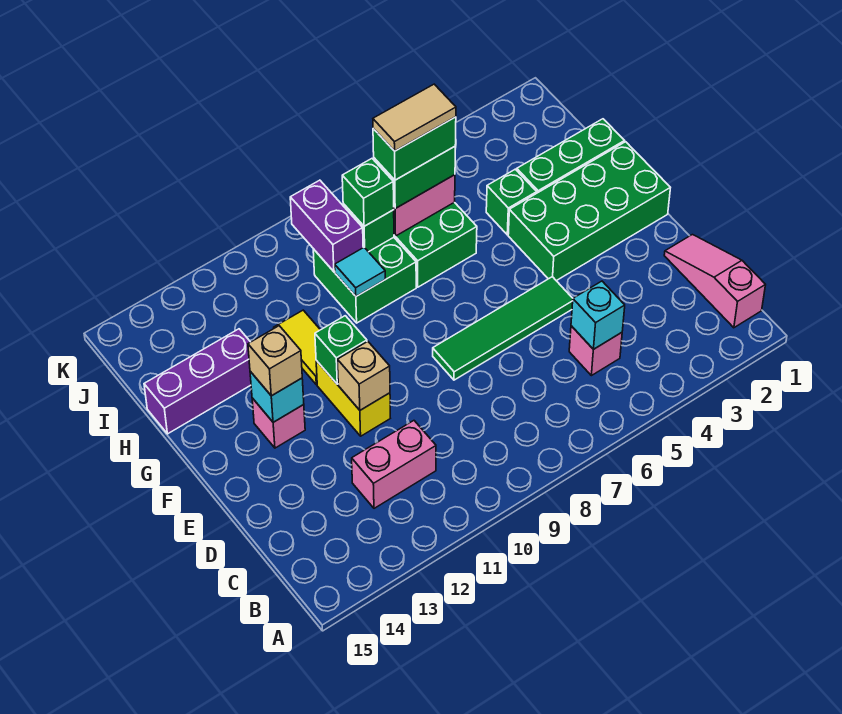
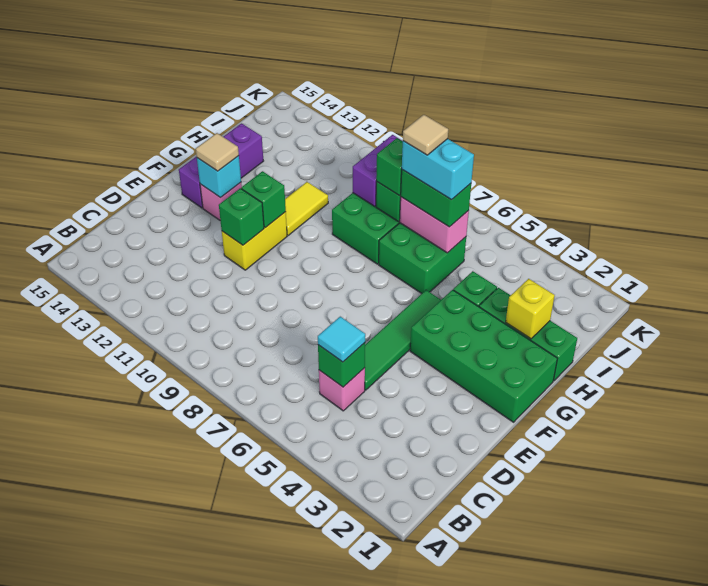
pink 1x3 slope [664,235,765,328] -> none
cyan 1x1 brick [571,281,625,349] -> green 1x1 brick [318,343,365,387]
pink 1x2 brick [352,421,436,508] -> none
green 1x4 tile [433,277,573,380] -> green 1x4 tile turned to [365,290,441,390]
tan 1x1 brick [337,341,390,410] -> green 1x1 brick [219,188,264,245]
tan 1x1 brick [248,326,302,396] -> tan 1x1 tile [196,133,239,171]
none -> yellow 1x1 brick [506,279,555,339]
cyan 1x1 tile [335,247,385,296] -> cyan 1x1 tile moved to [318,317,365,362]
purple 1x3 brick [144,329,251,434] -> purple 1x3 brick turned to [179,123,263,208]
green 1x2 brick [373,117,456,180] -> cyan 1x2 brick [402,139,474,200]
tan 1x2 tile [373,84,456,151] -> tan 1x1 tile [403,115,448,155]

